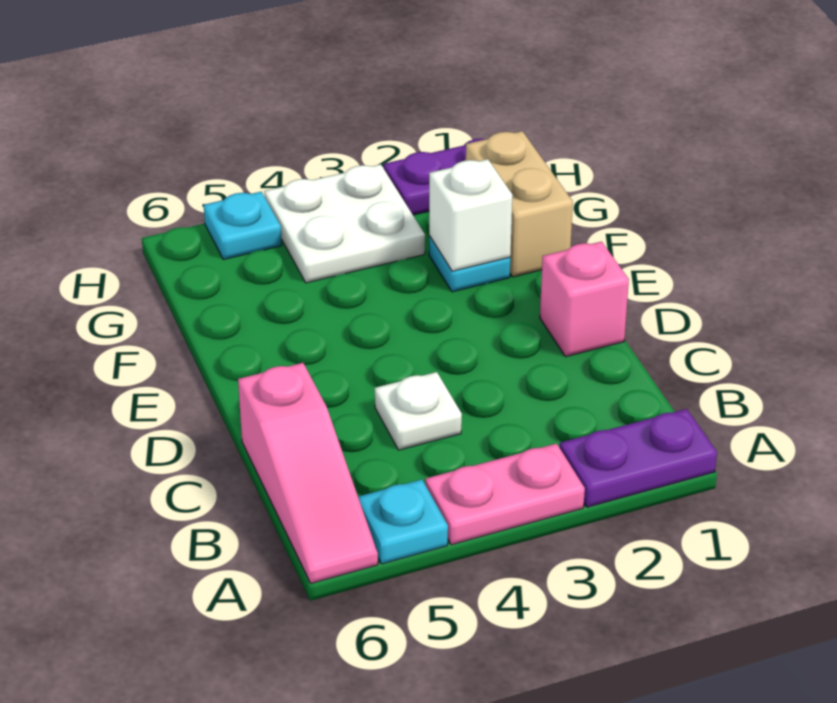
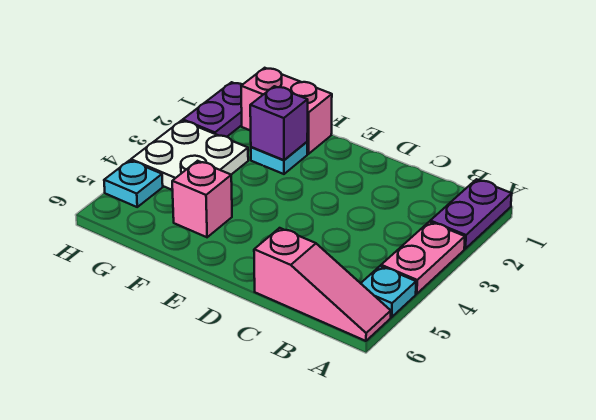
white 1x1 plate [375,372,462,450] -> none
pink 1x1 brick [540,242,629,357] -> pink 1x1 brick moved to [172,161,232,237]
tan 1x2 brick [466,131,573,277] -> pink 1x2 brick [241,68,332,154]
white 1x1 brick [429,159,512,271] -> purple 1x1 brick [250,86,308,160]

